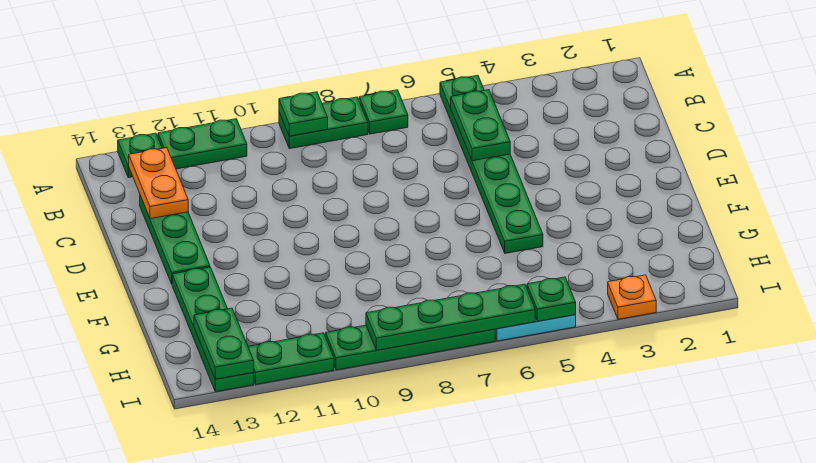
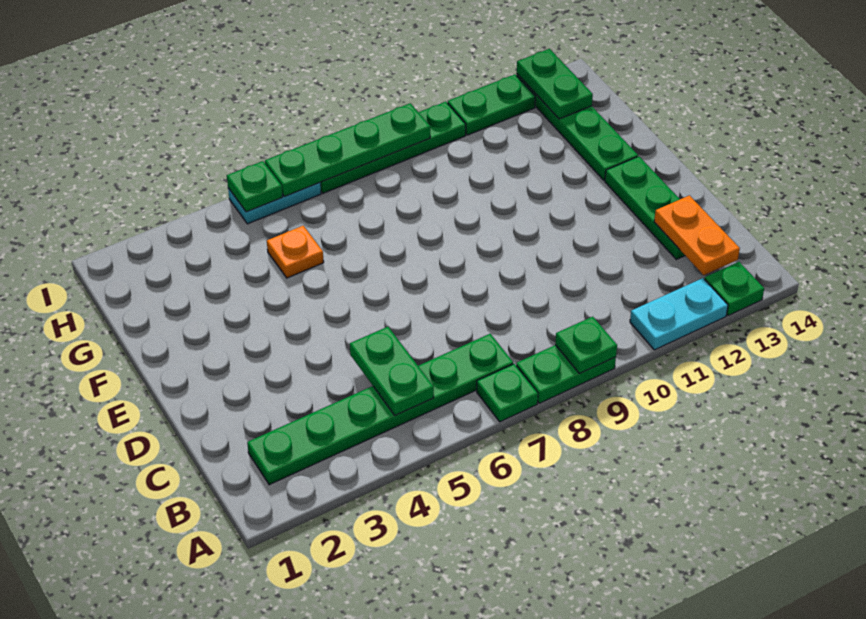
green 1x6 plate [440,75,543,253] -> green 1x6 plate turned to [247,334,513,485]
green 1x2 plate [158,119,247,169] -> cyan 1x2 plate [630,278,728,350]
orange 1x1 plate [608,275,656,319] -> orange 1x1 plate moved to [267,226,324,278]

